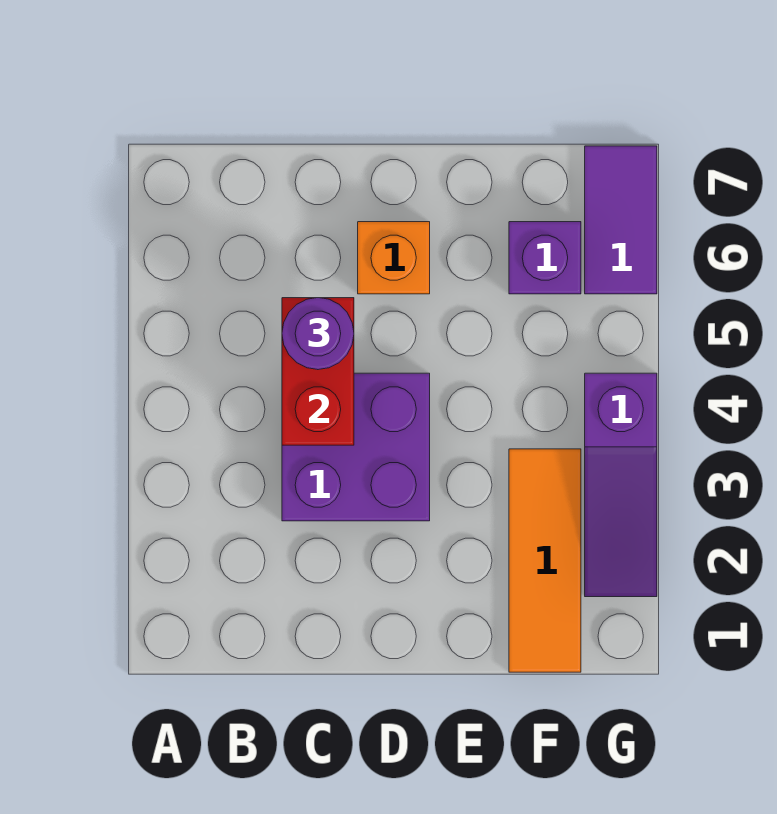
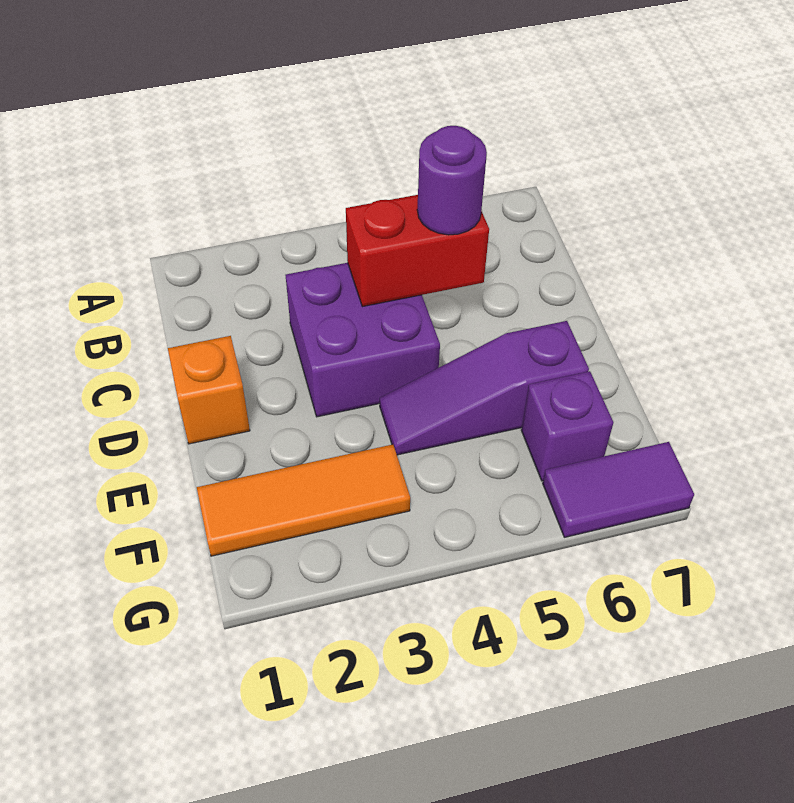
orange 1x1 brick [358,222,430,294] -> orange 1x1 brick moved to [168,336,250,444]
purple 1x3 slope [585,373,657,597] -> purple 1x3 slope moved to [380,321,589,455]

